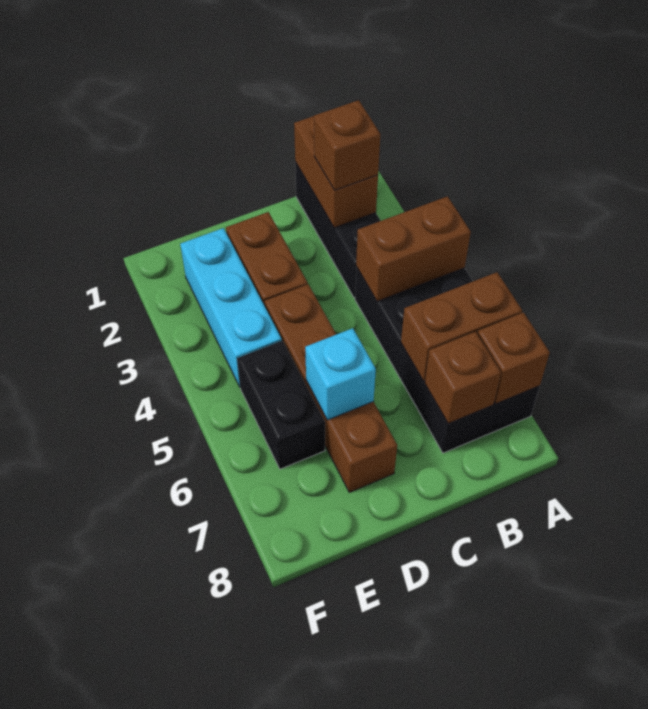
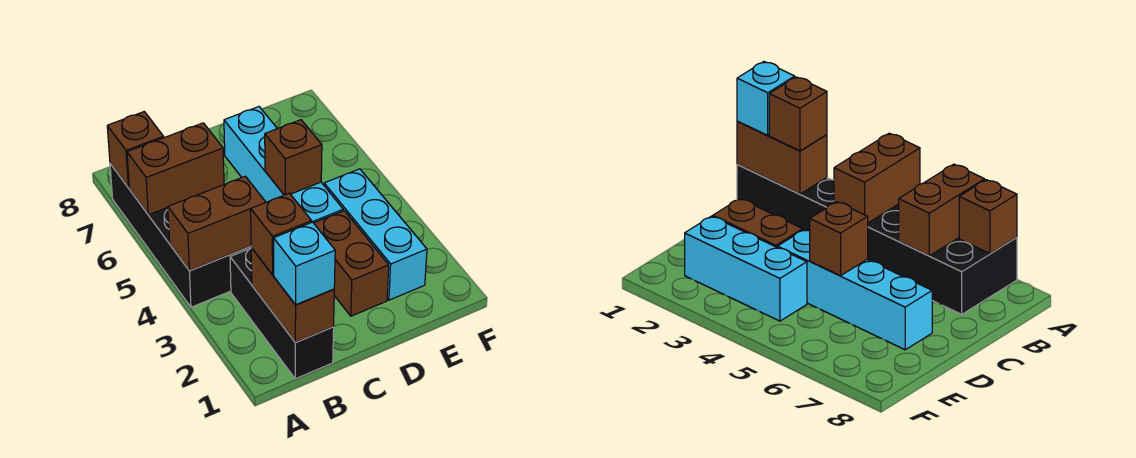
brown 1x1 brick [425,332,501,424] -> brown 1x1 brick moved to [265,120,322,195]
brown 1x4 brick [264,284,397,492] -> cyan 1x4 brick [224,107,343,223]
cyan 1x1 brick [305,328,376,420] -> cyan 1x1 brick moved to [274,222,335,305]
black 1x2 brick [237,341,325,469] -> none

